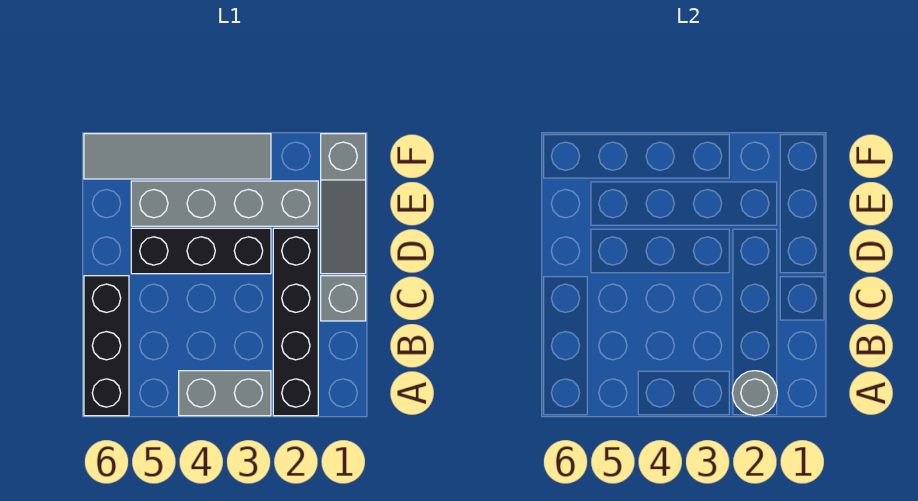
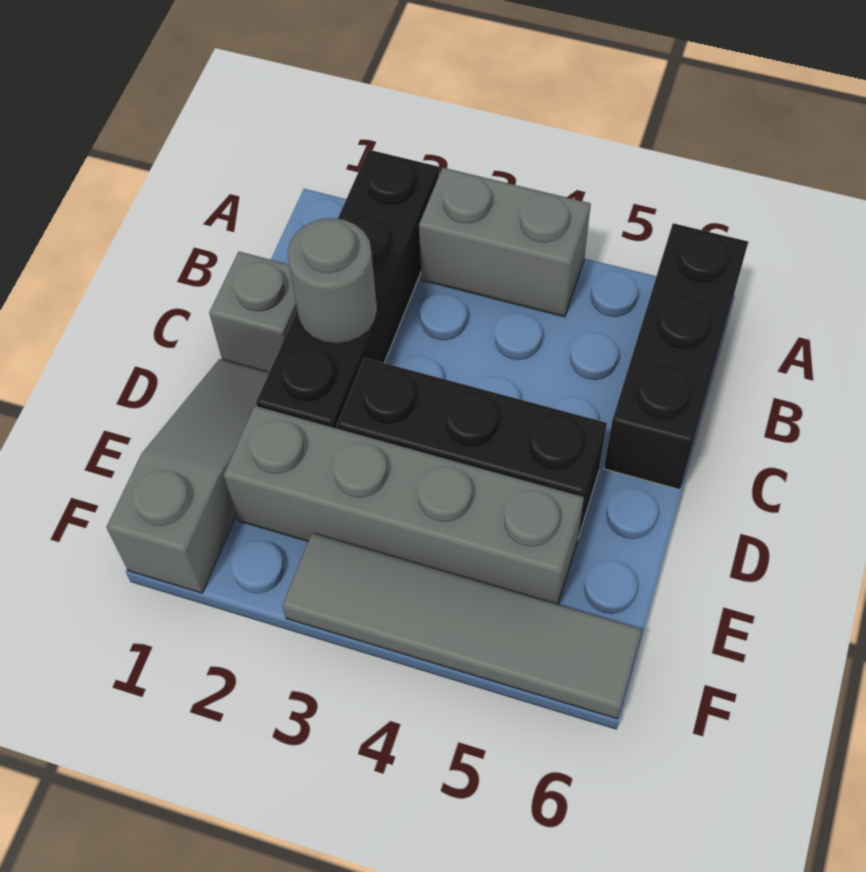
grey 1x1 round brick [732,371,777,416] -> grey 1x1 round brick moved to [287,218,377,344]

